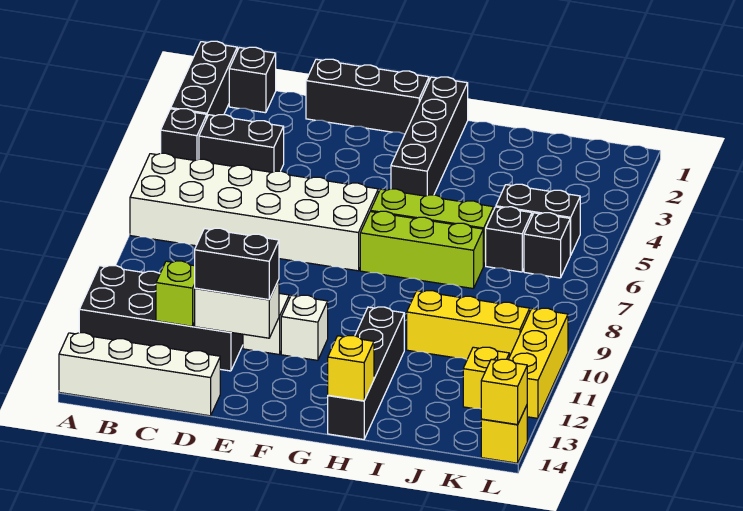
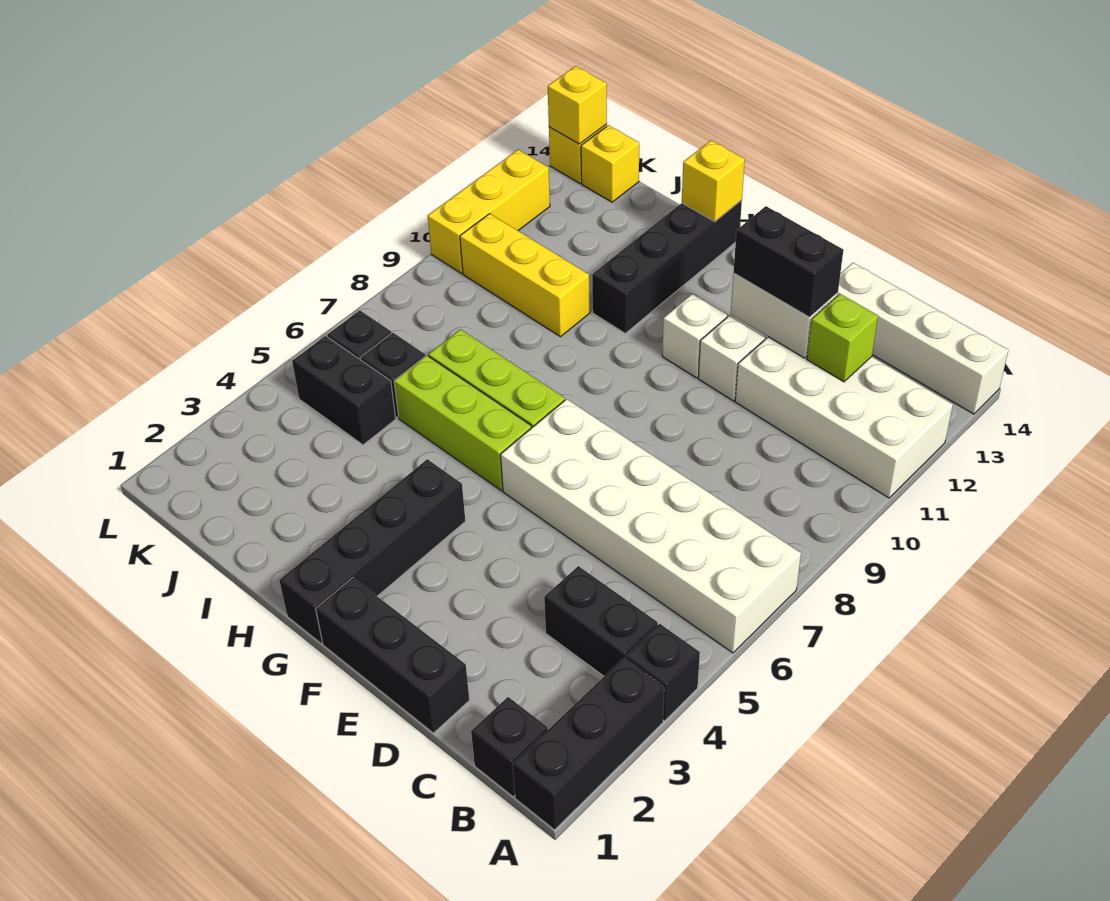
black 2x4 brick [79,266,243,371] -> white 2x4 brick [735,337,953,498]
yellow 1x1 brick [463,347,509,409] -> yellow 1x1 brick moved to [581,125,639,202]

